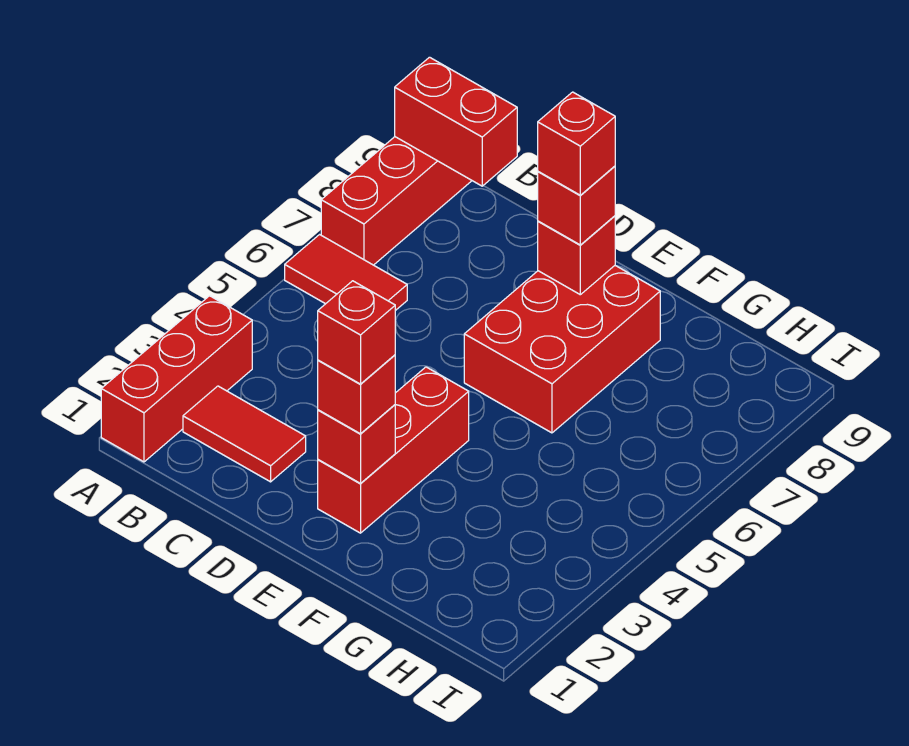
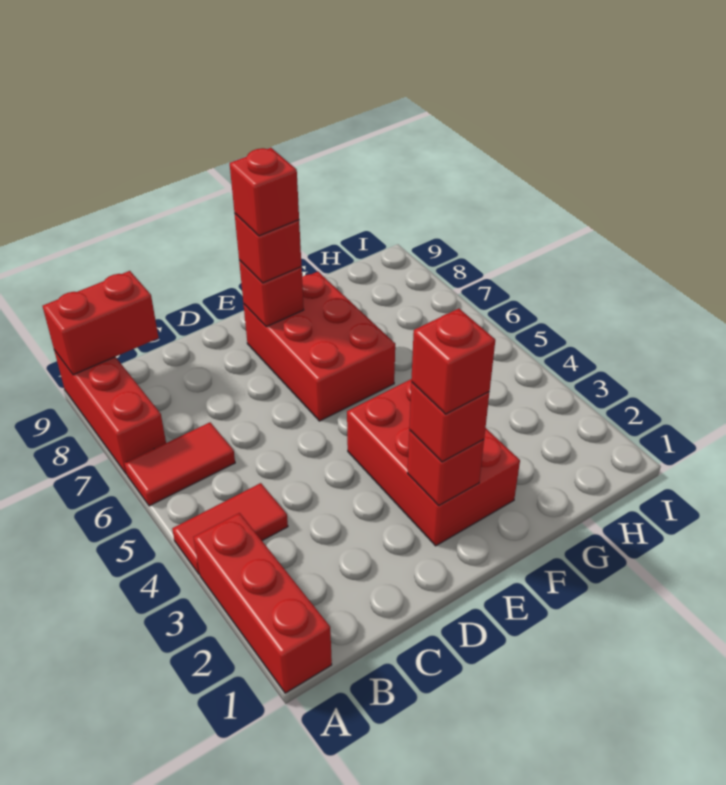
red 1x2 tile [183,386,306,482] -> red 1x2 tile moved to [172,483,288,574]
red 1x3 brick [318,367,469,533] -> red 2x3 brick [347,379,520,546]

